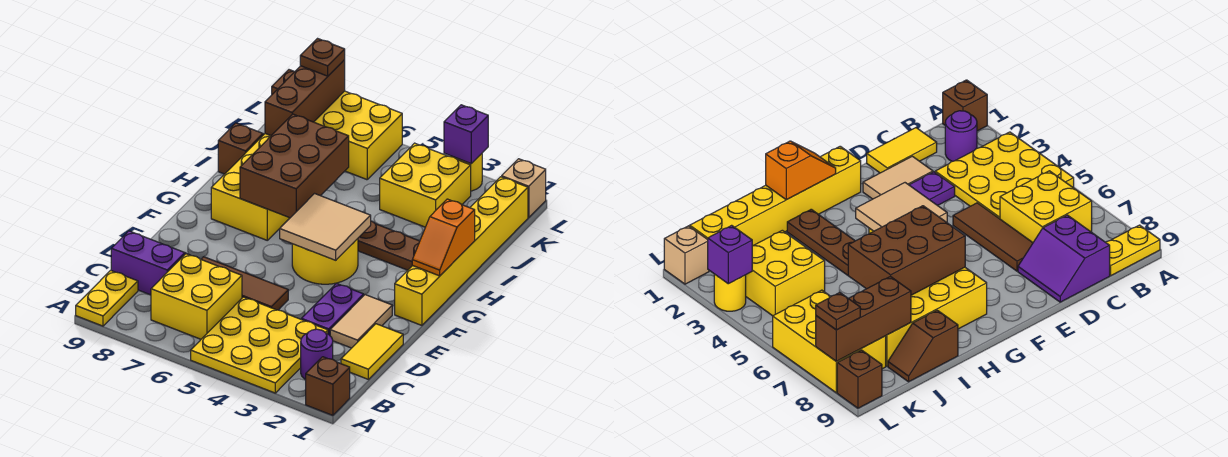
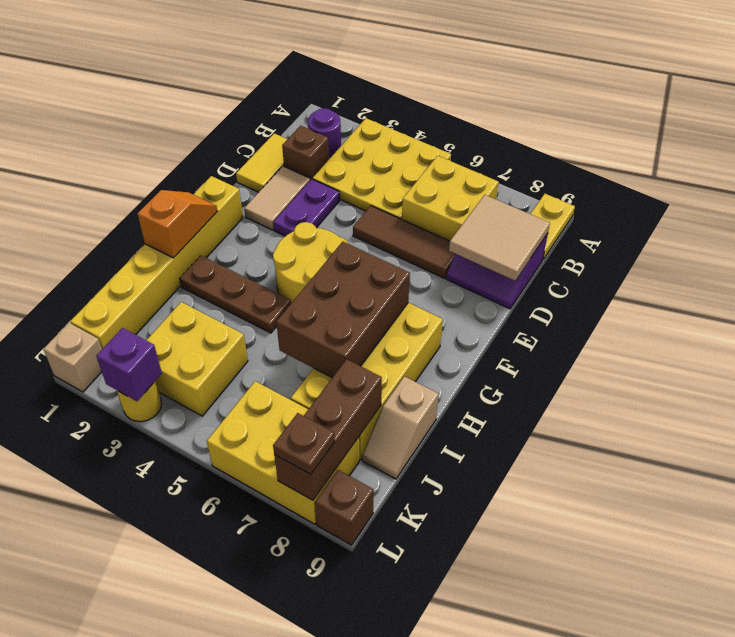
brown 1x1 brick [306,357,350,415] -> brown 1x1 brick moved to [282,126,329,180]
tan 2x2 tile [280,194,371,260] -> tan 2x2 tile moved to [449,195,550,281]
brown 1x2 slope [218,123,264,174] -> tan 1x2 slope [362,376,439,479]

